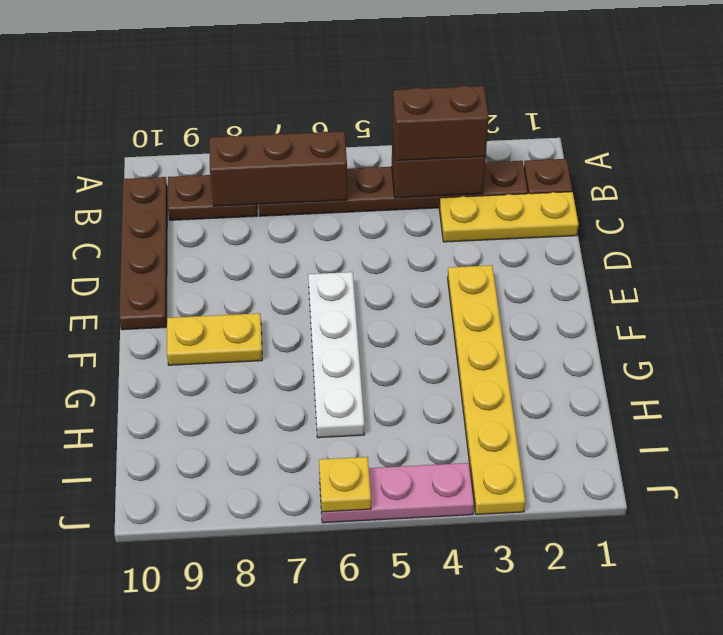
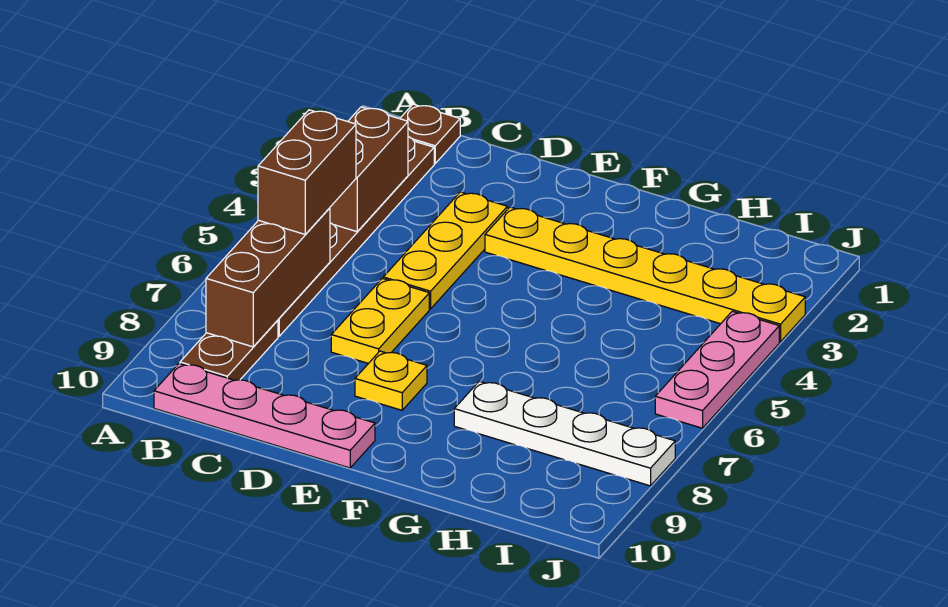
brown 1x2 brick [392,86,489,161] -> brown 1x2 brick moved to [258,110,356,234]
brown 1x4 plate [119,177,167,330] -> pink 1x4 plate [154,364,375,468]
yellow 1x3 plate [439,192,579,242] -> yellow 1x3 plate moved to [383,192,507,309]
white 1x4 plate [308,272,364,438] -> white 1x4 plate moved to [454,381,675,486]
yellow 1x2 plate [167,313,262,365] -> yellow 1x2 plate moved to [331,278,429,363]
yellow 1x1 plate [319,457,371,512] -> yellow 1x1 plate moved to [355,351,427,410]

